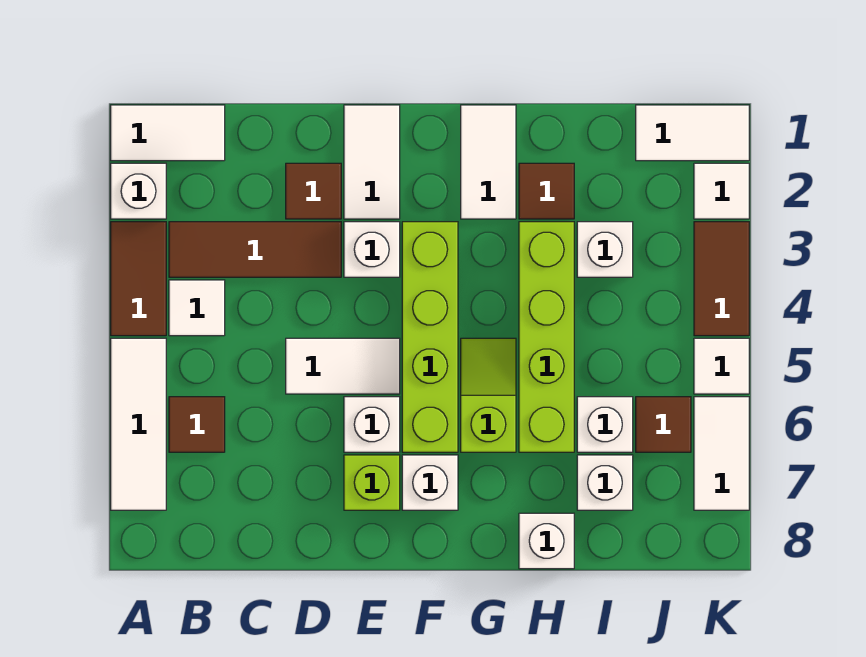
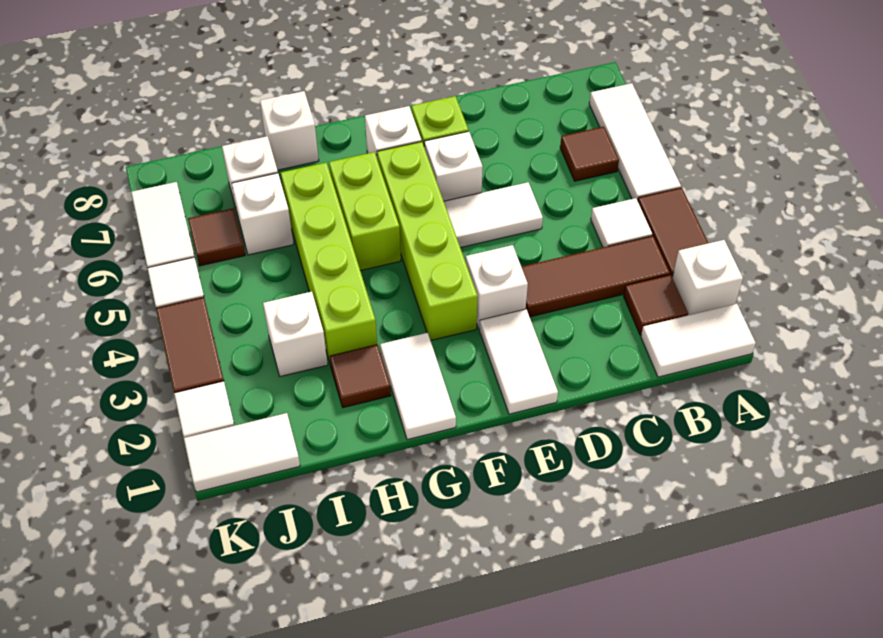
brown 1x1 tile [286,163,341,219] -> brown 1x1 tile moved to [624,275,688,335]
lime 1x2 slope [461,338,516,452] -> lime 1x2 brick [329,152,401,271]

